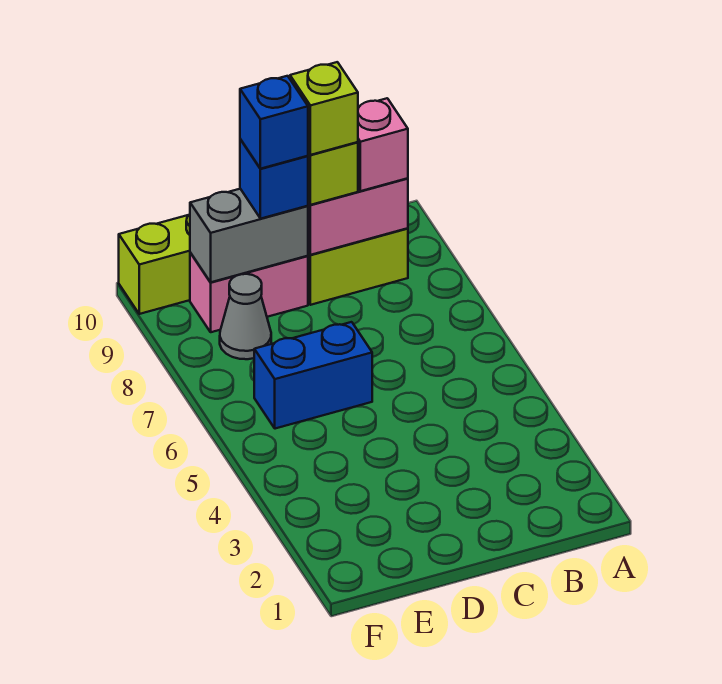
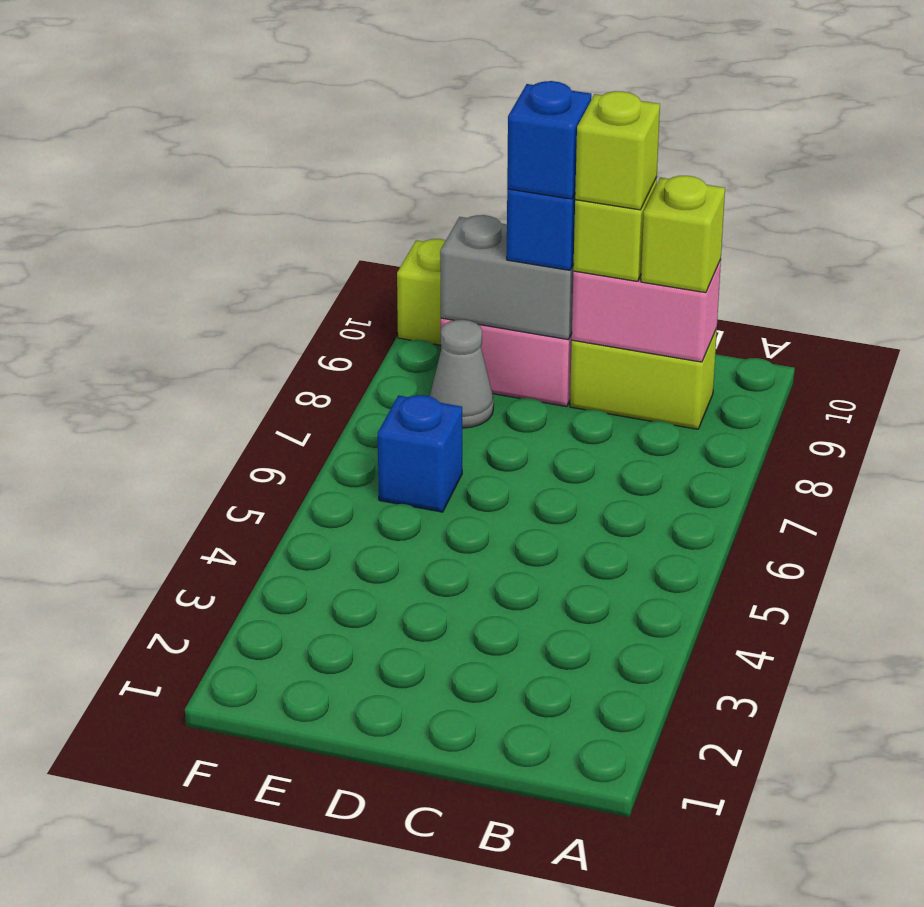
pink 1x1 brick [358,98,408,191] -> lime 1x1 brick [641,176,725,293]
blue 1x2 brick [254,322,372,429] -> blue 1x1 brick [378,395,462,512]

